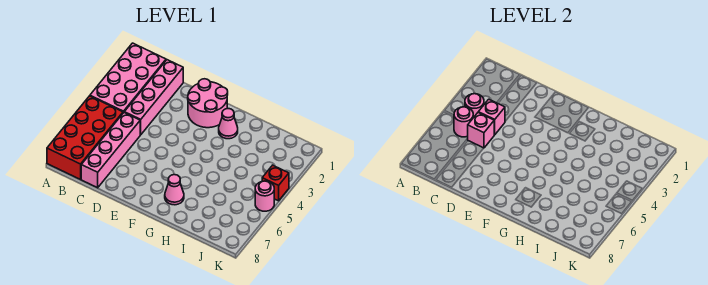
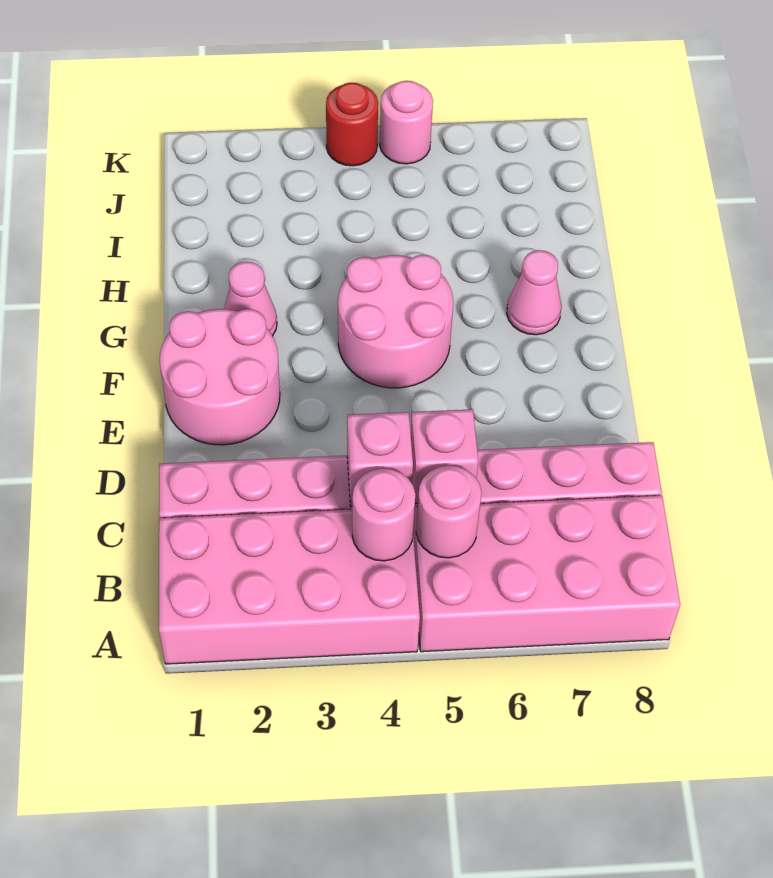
red 2x4 brick [47,96,123,179] -> pink 2x4 brick [413,495,680,652]
none -> pink 2x2 round brick [338,255,453,388]
red 1x1 brick [262,165,289,201] -> red 1x1 round brick [326,82,378,166]

